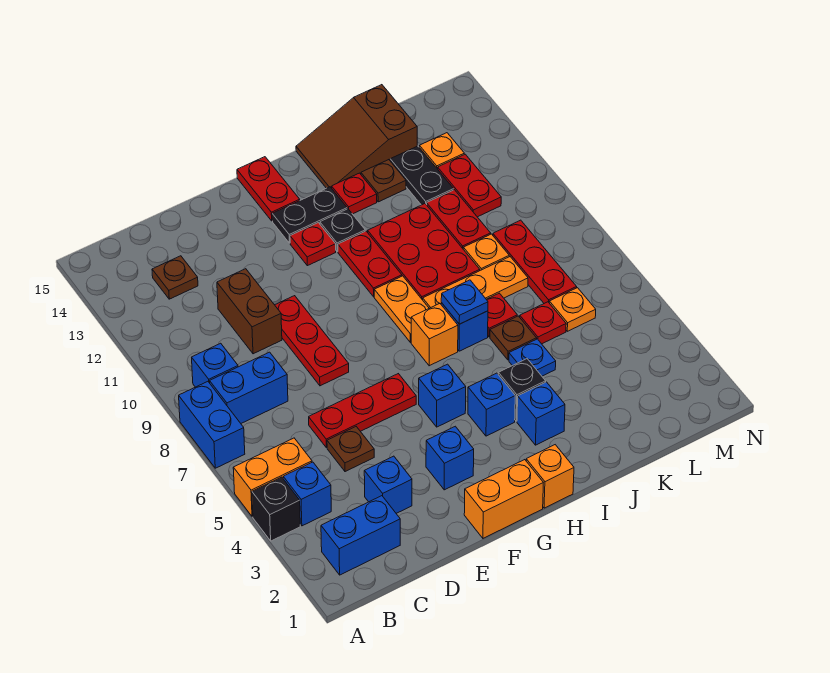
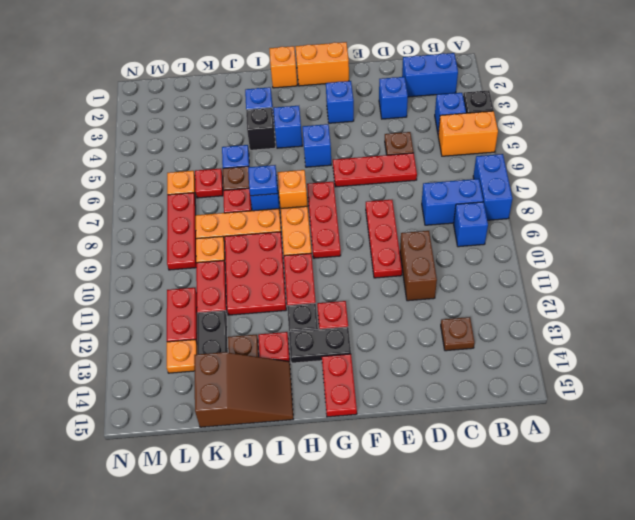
none -> red 1x3 plate [307,182,341,258]

